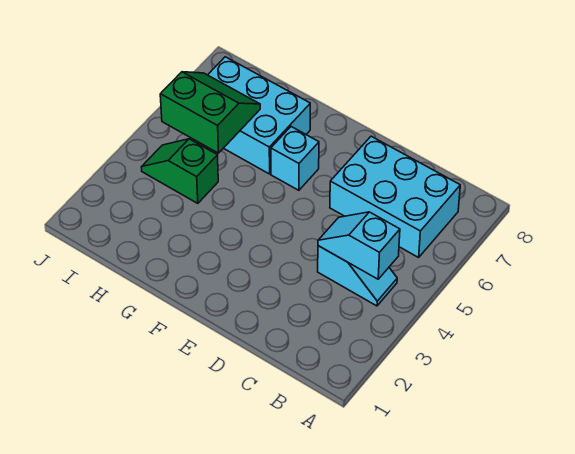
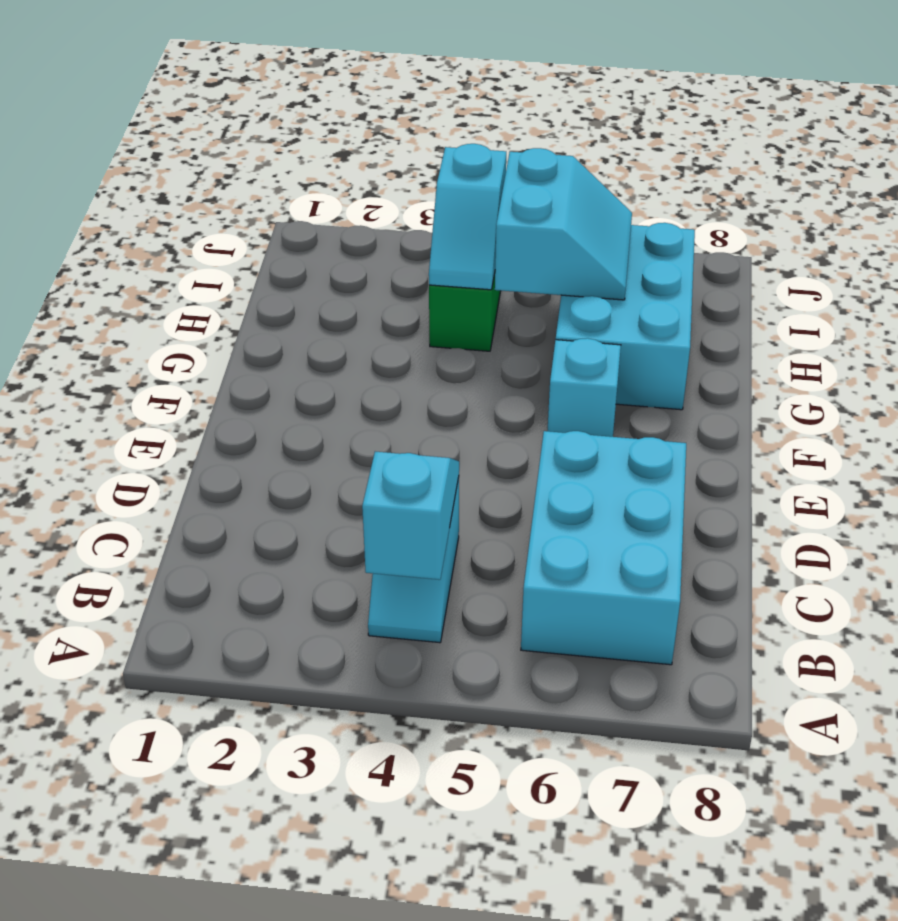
none -> cyan 1x2 slope [429,144,506,290]
green 2x2 slope [160,72,260,153] -> cyan 2x2 slope [495,148,632,300]

